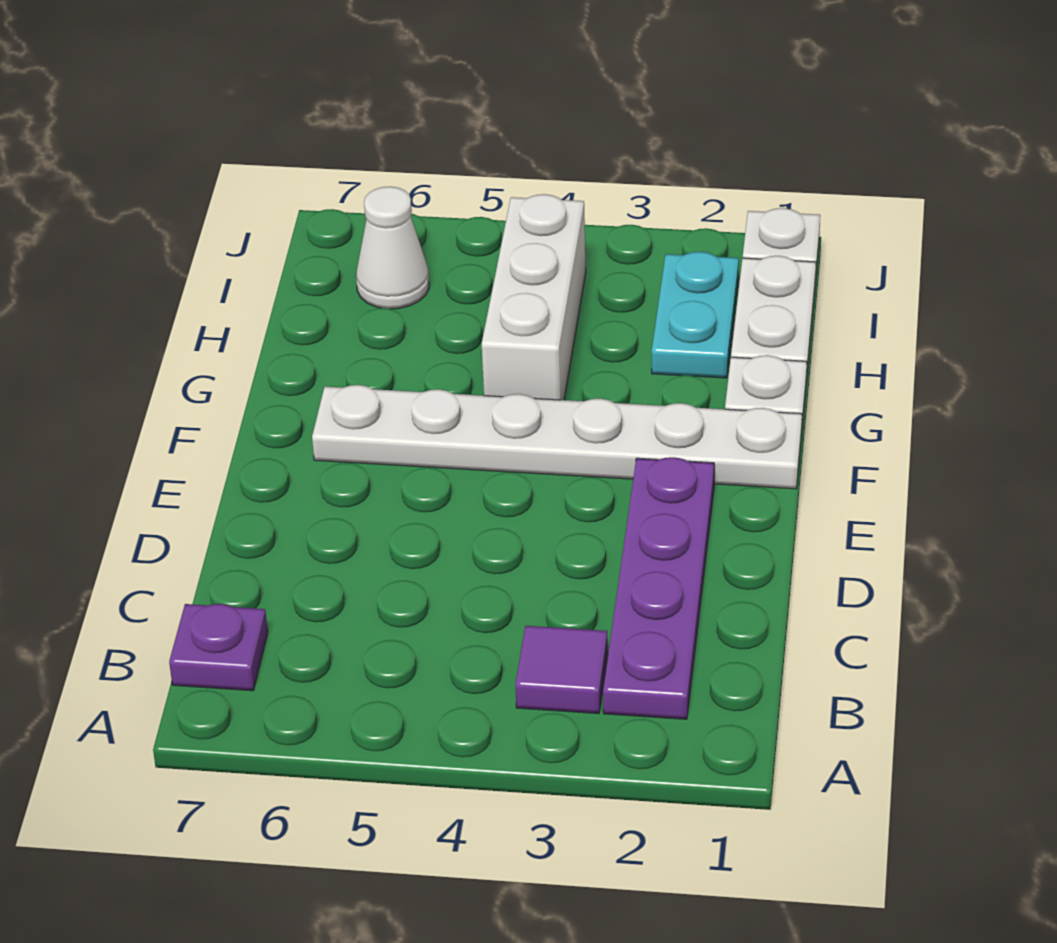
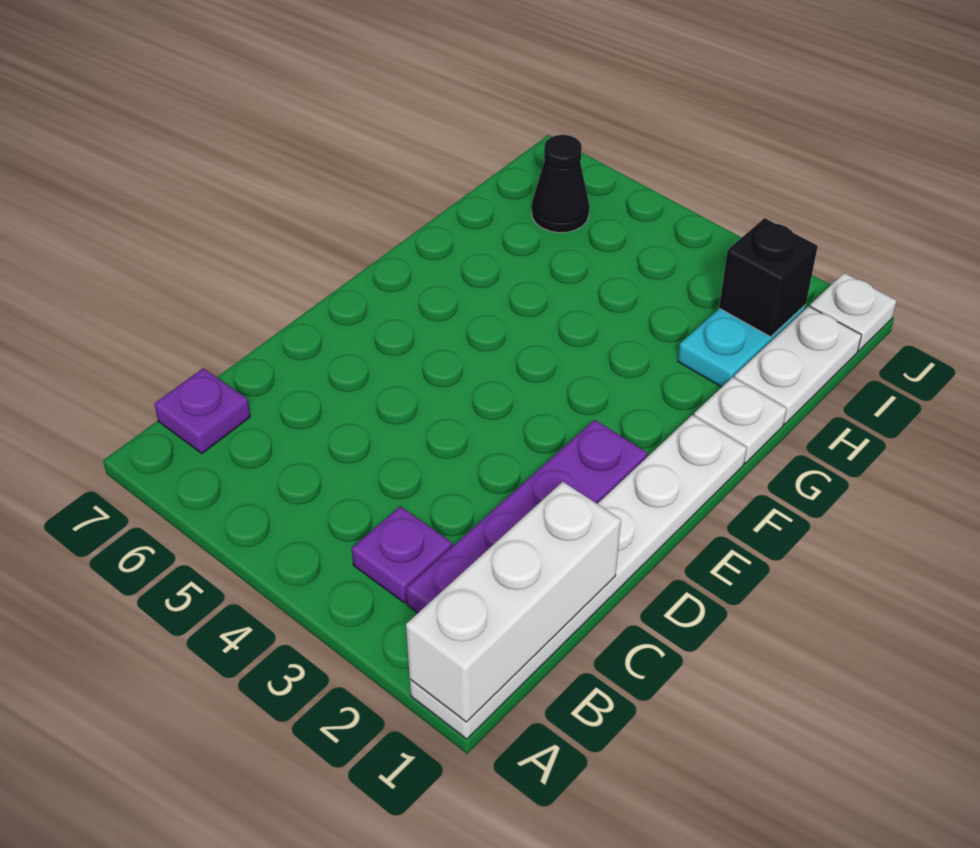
purple 1x1 tile [515,626,608,714] -> purple 1x1 plate [352,506,452,603]
white 1x6 plate [312,385,802,489] -> white 1x6 plate turned to [410,415,747,739]
white 1x3 brick [482,194,586,400] -> white 1x3 brick moved to [406,482,621,722]
none -> black 1x1 brick [719,218,818,337]
white 1x1 cone [356,187,429,309] -> black 1x1 cone [532,135,589,233]

